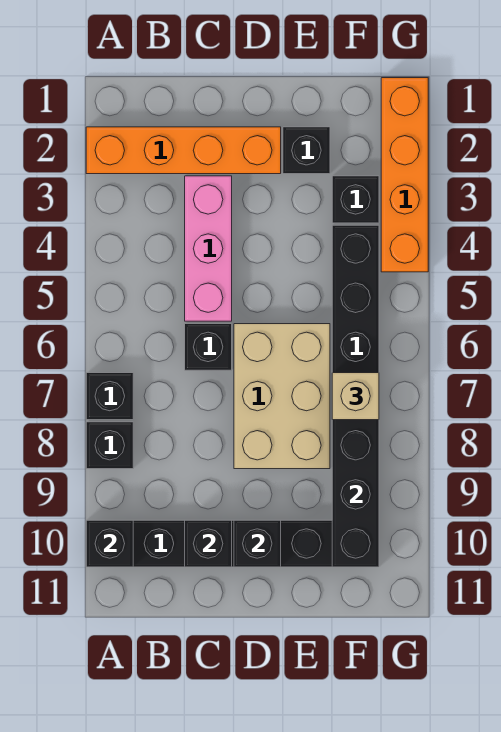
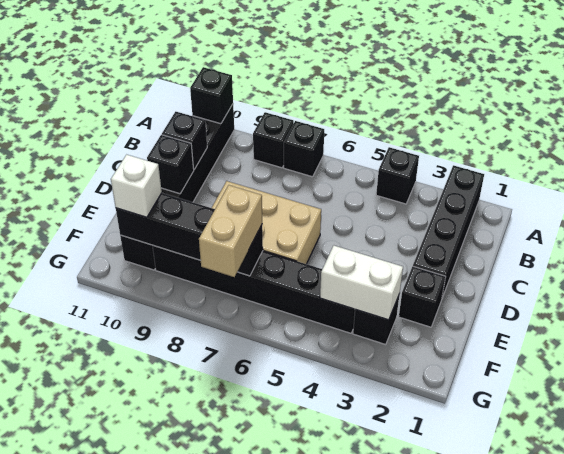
orange 1x4 brick [86,127,281,174] -> black 1x4 brick [413,165,484,298]
pink 1x3 brick [185,176,232,321] -> none
black 1x1 brick [185,324,232,370] -> black 1x1 brick moved to [376,147,419,204]
none -> white 1x2 brick [320,246,403,320]
tan 1x1 brick [332,373,379,420] -> tan 1x2 brick [199,185,262,277]
none -> white 1x1 brick [111,155,162,217]
orange 1x4 brick [381,78,428,272] -> none

